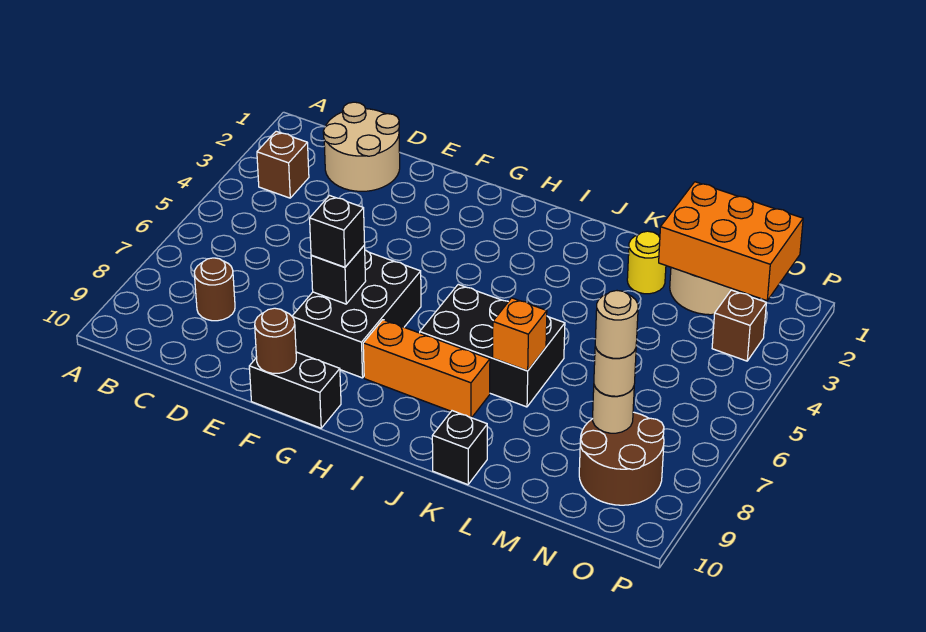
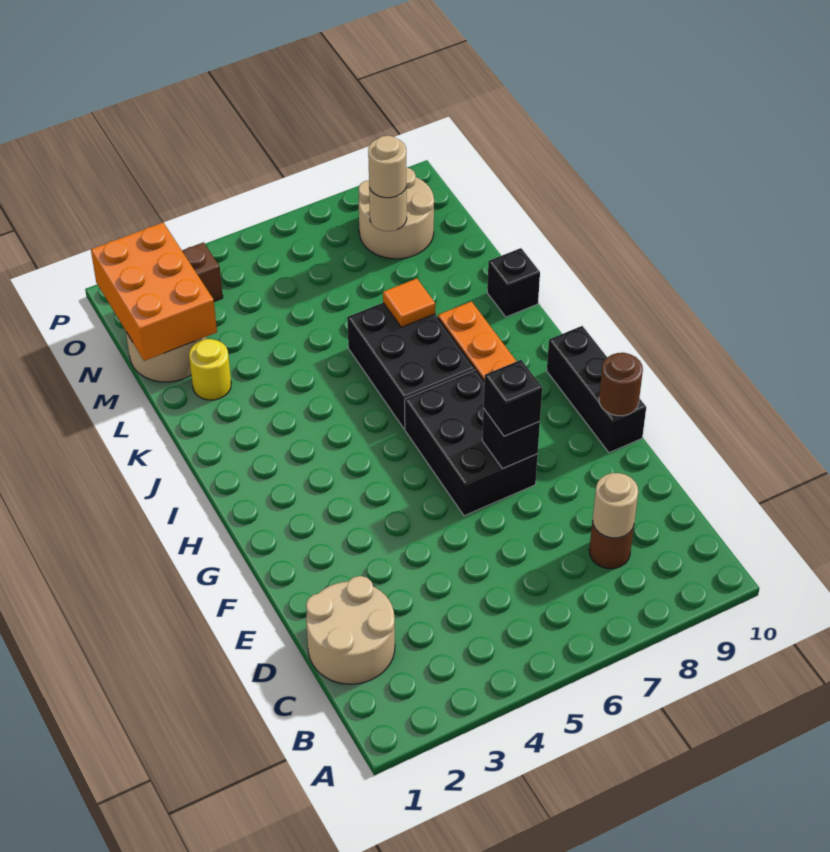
brown 1x1 brick [257,131,309,198] -> none
black 2x3 brick [292,250,421,378] -> black 2x3 brick turned to [405,370,538,516]
black 1x2 brick [249,352,341,428] -> black 1x3 brick [547,326,646,453]
orange 1x1 brick [493,298,547,371] -> orange 1x1 tile [383,278,435,327]
brown 2x2 round brick [579,412,664,505] -> tan 2x2 round brick [358,168,434,259]
tan 1x1 round brick [595,291,638,358] -> tan 1x1 round brick moved to [593,473,638,538]

